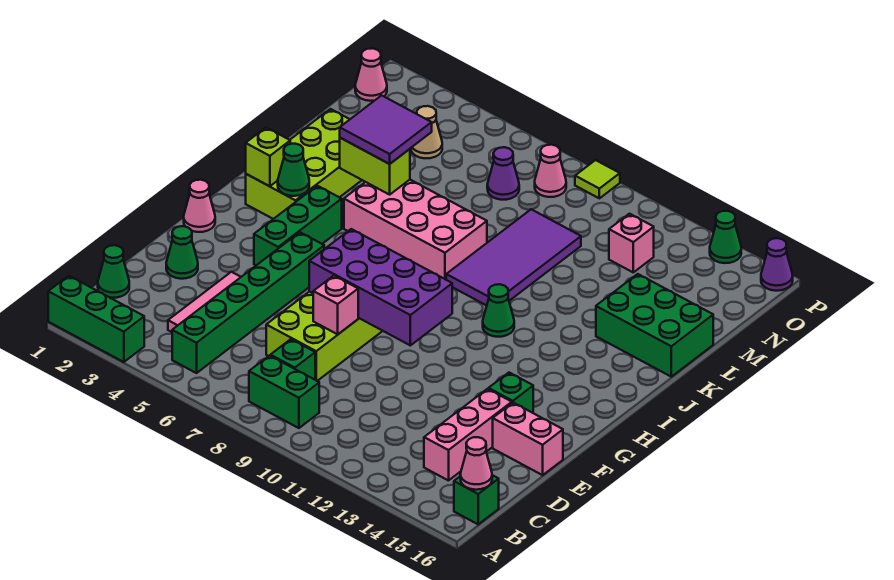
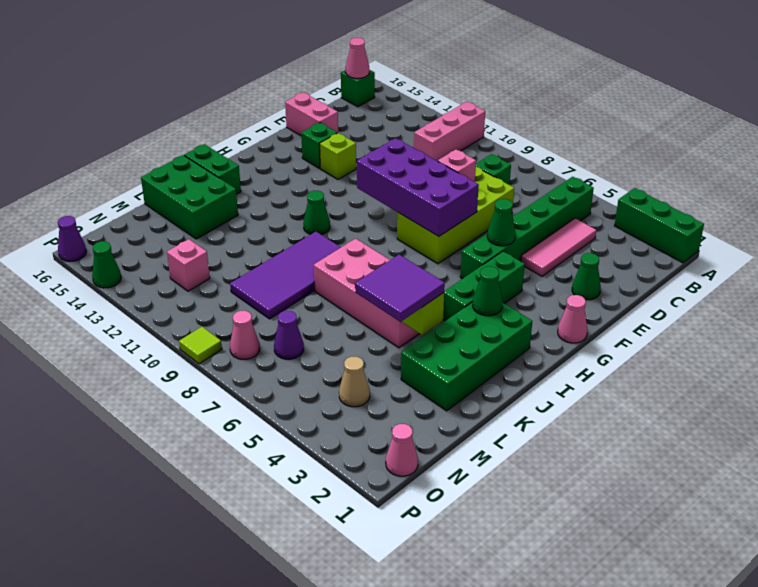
green 1x2 brick [249,356,319,428] -> green 1x2 brick moved to [184,144,241,194]
green 1x1 cone [98,245,129,298] -> green 1x1 cone moved to [487,199,516,246]
pink 1x3 brick [424,389,512,481] -> pink 1x3 brick moved to [414,102,485,161]
lime 2x4 brick [246,109,362,219] -> green 2x4 brick [401,302,532,411]
lime 1x1 brick [246,128,290,186] -> lime 1x1 brick moved to [320,133,356,179]

